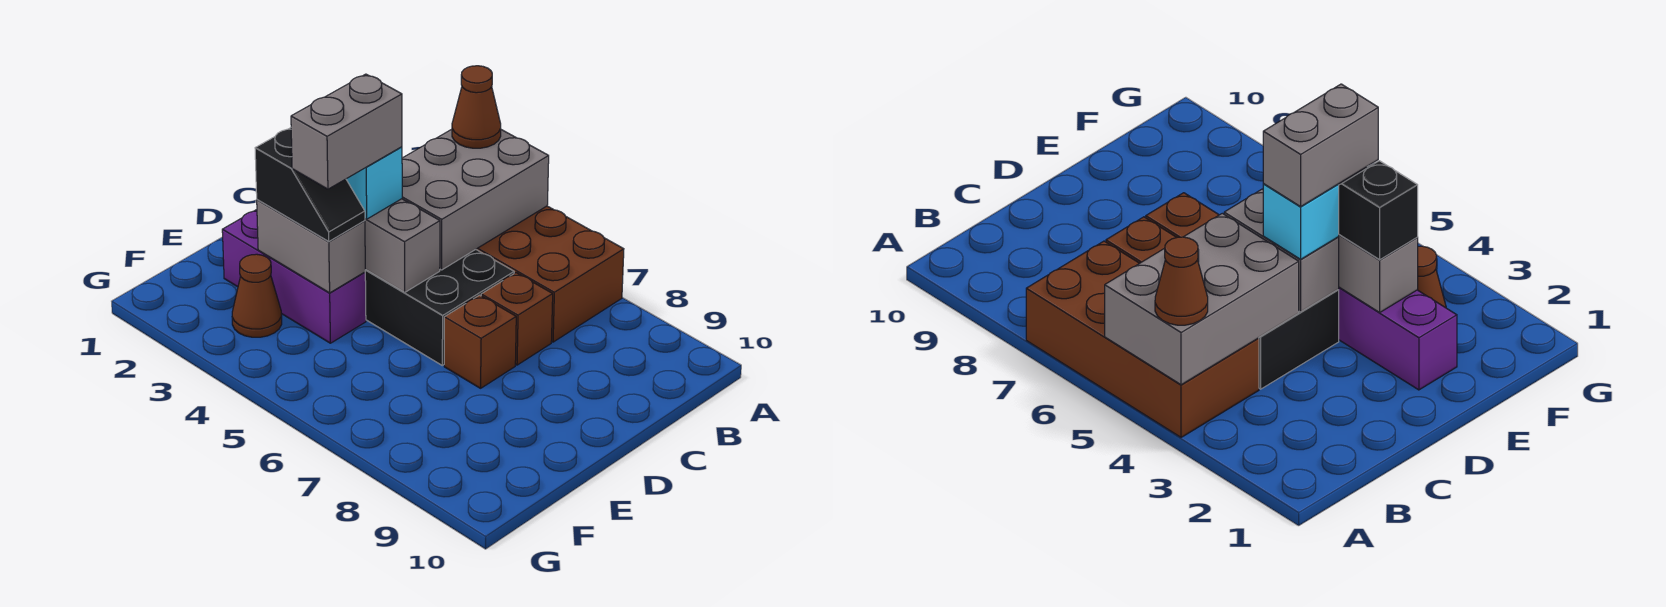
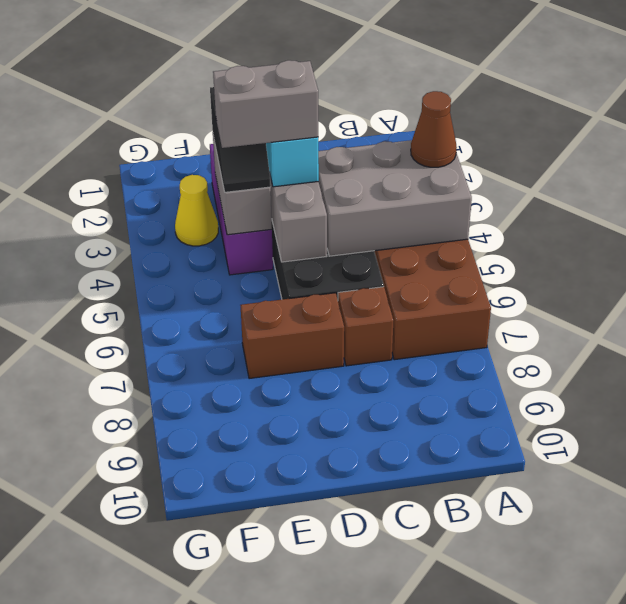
brown 1x1 brick [444,295,516,388] -> brown 1x2 brick [241,293,344,379]
brown 1x1 cone [232,254,282,337] -> yellow 1x1 cone [175,175,218,246]

